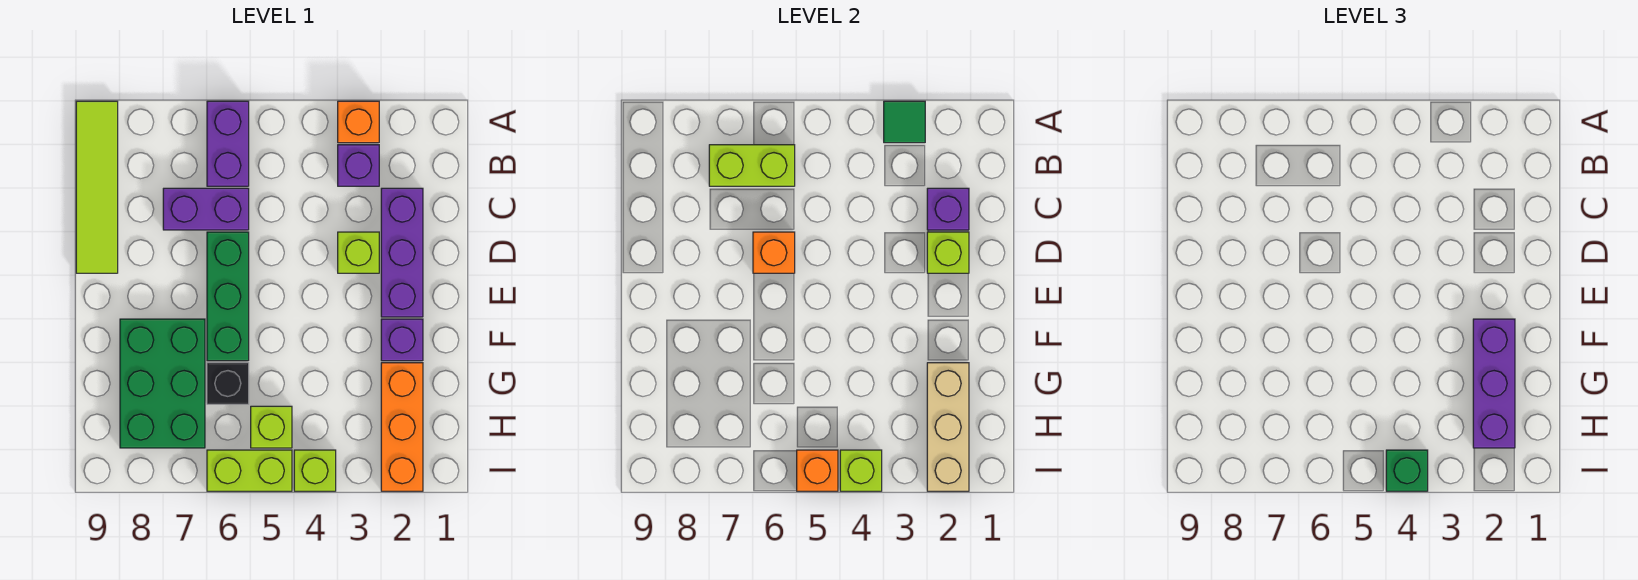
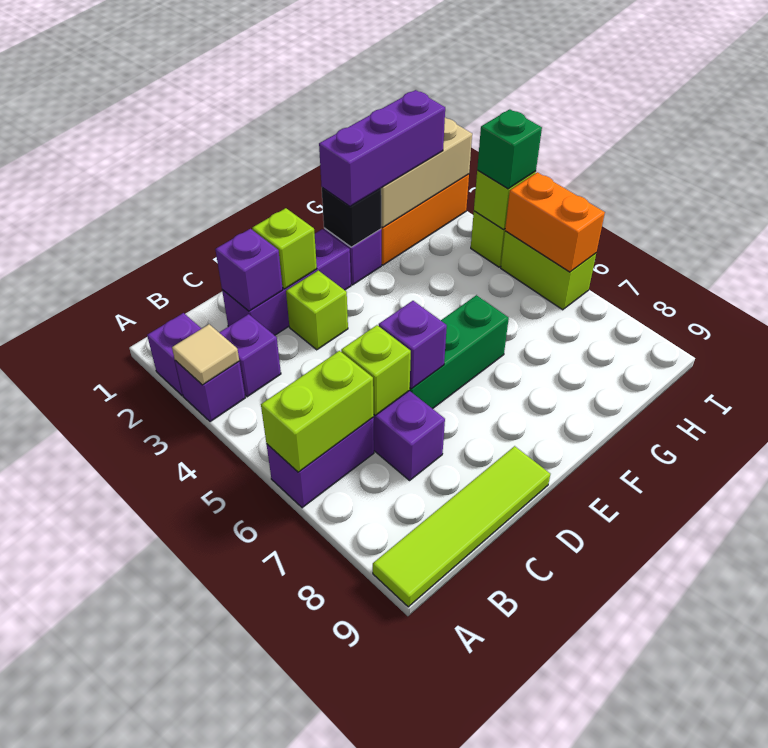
none -> purple 1x1 brick [147,313,202,395]
orange 1x1 brick [338,101,379,143] -> purple 1x1 brick [175,361,245,422]
green 1x1 tile [884,101,925,143] -> tan 1x1 tile [172,324,239,385]
lime 1x2 brick [709,145,795,186] -> lime 1x2 brick turned to [261,351,374,472]
orange 1x1 brick [753,232,795,273] -> purple 1x1 brick [379,301,447,389]
green 2x3 brick [120,319,205,448] -> none
black 1x1 brick [207,363,249,404] -> black 1x1 brick moved to [322,188,381,247]
lime 1x1 brick [251,406,292,448] -> lime 1x1 brick moved to [341,325,411,415]
orange 1x1 brick [797,450,838,491] -> orange 1x2 brick [505,172,605,272]

